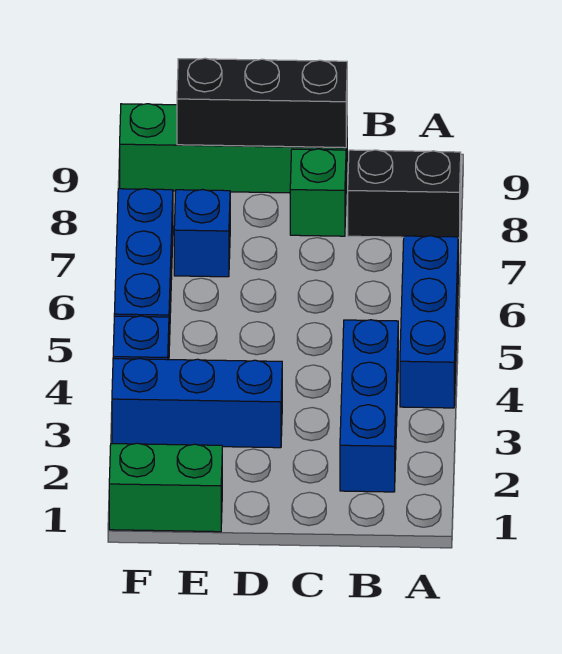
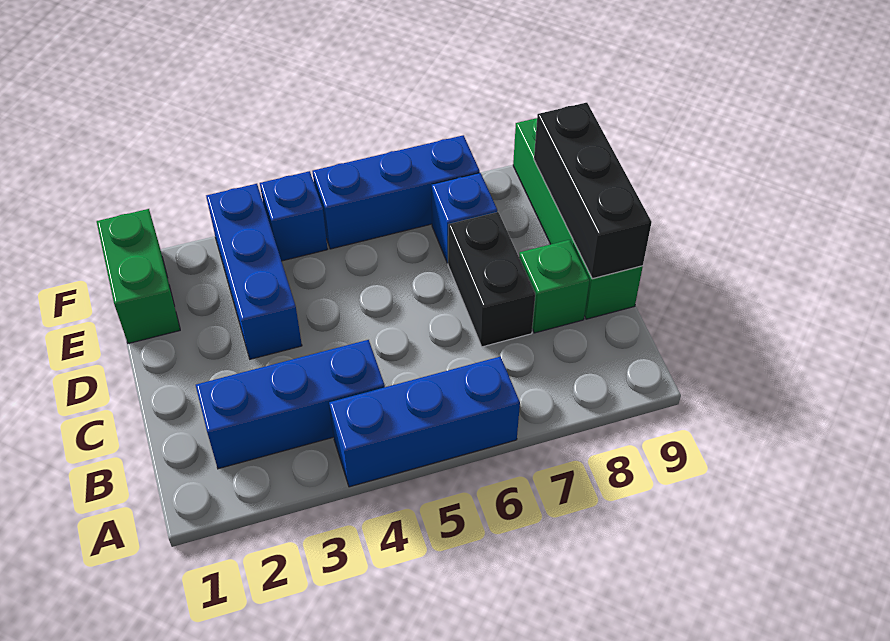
black 1x2 brick [348,150,461,238] -> black 1x2 brick moved to [448,212,535,347]

